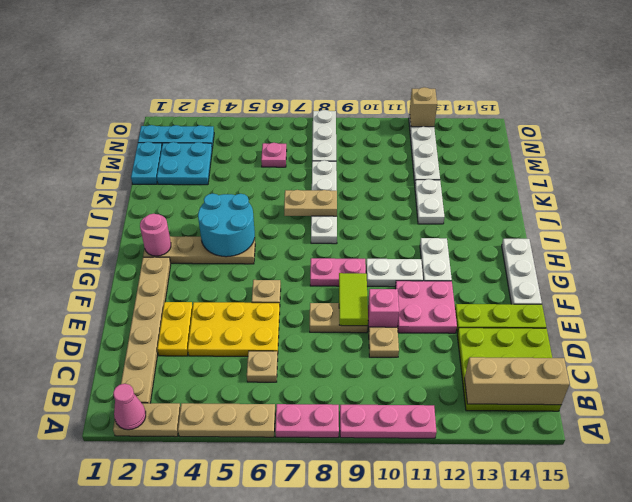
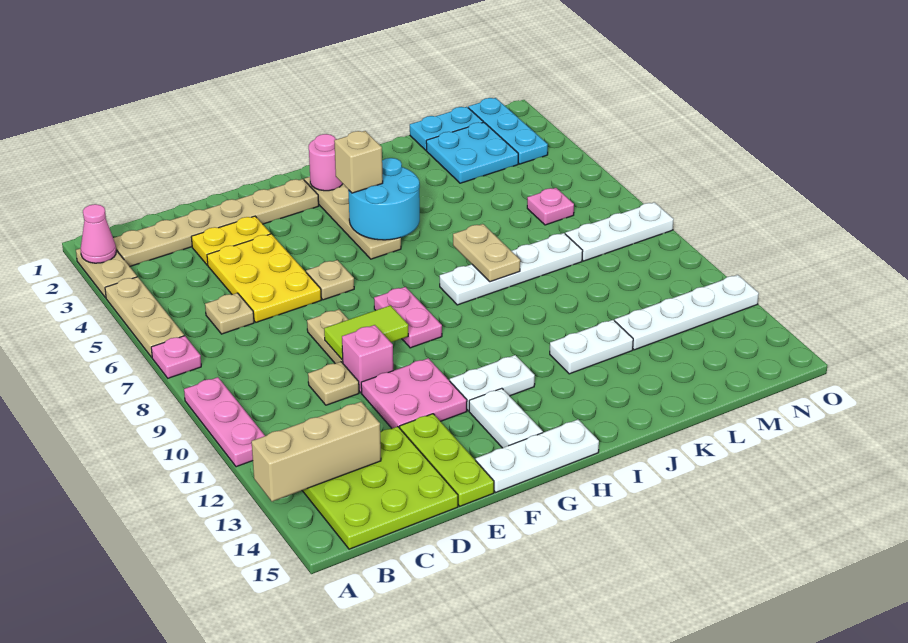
pink 1x2 plate [275,404,339,438] -> pink 1x1 plate [151,336,201,378]
tan 1x3 brick [465,357,569,405] -> tan 1x3 brick turned to [252,402,381,501]
white 1x2 plate [366,259,423,287] -> white 1x2 plate moved to [469,388,543,448]
tan 1x1 brick [410,87,437,127] -> tan 1x1 brick moved to [334,131,383,193]

